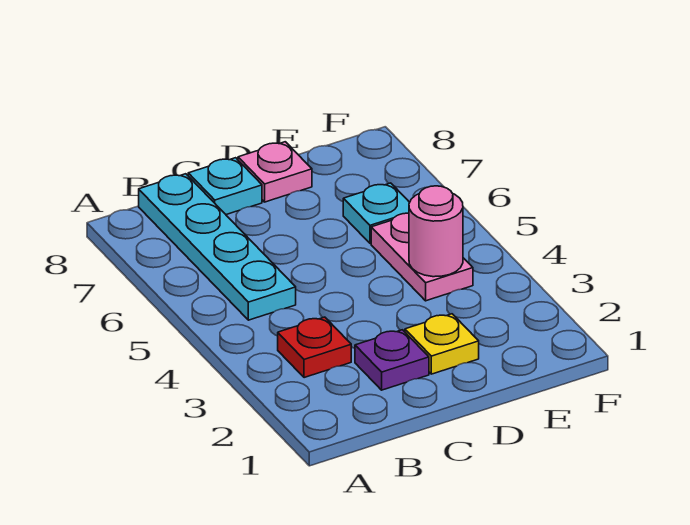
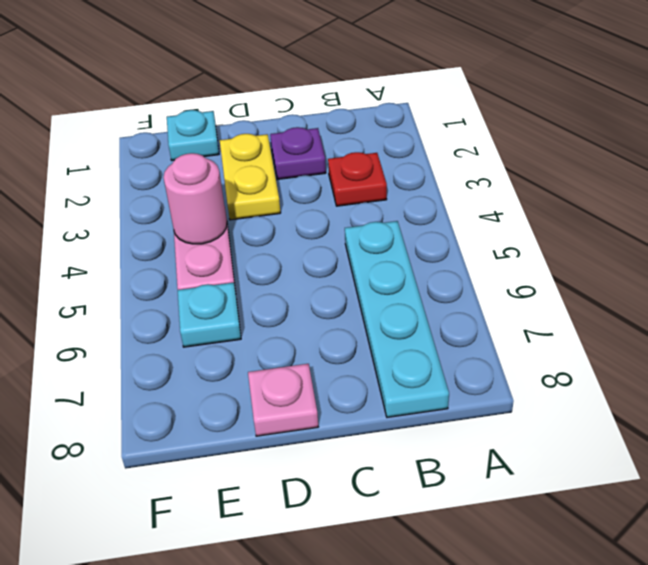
cyan 1x1 plate [188,158,262,214] -> cyan 1x1 plate moved to [167,110,219,160]
yellow 1x1 plate [405,314,479,374] -> yellow 1x2 plate [220,134,281,220]

